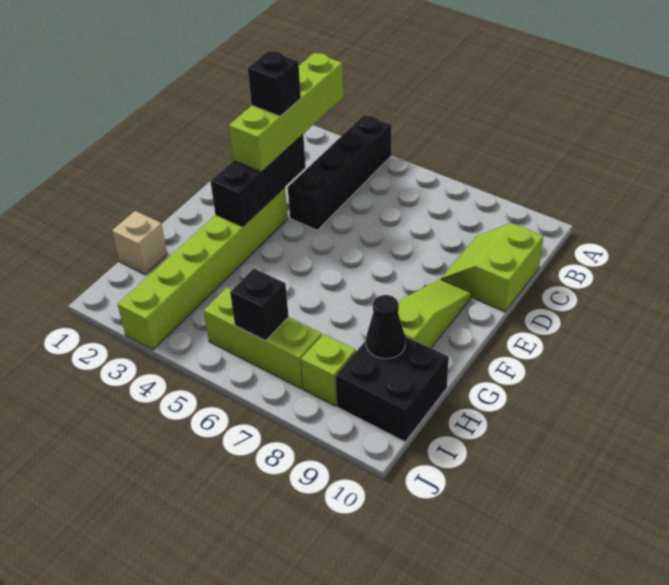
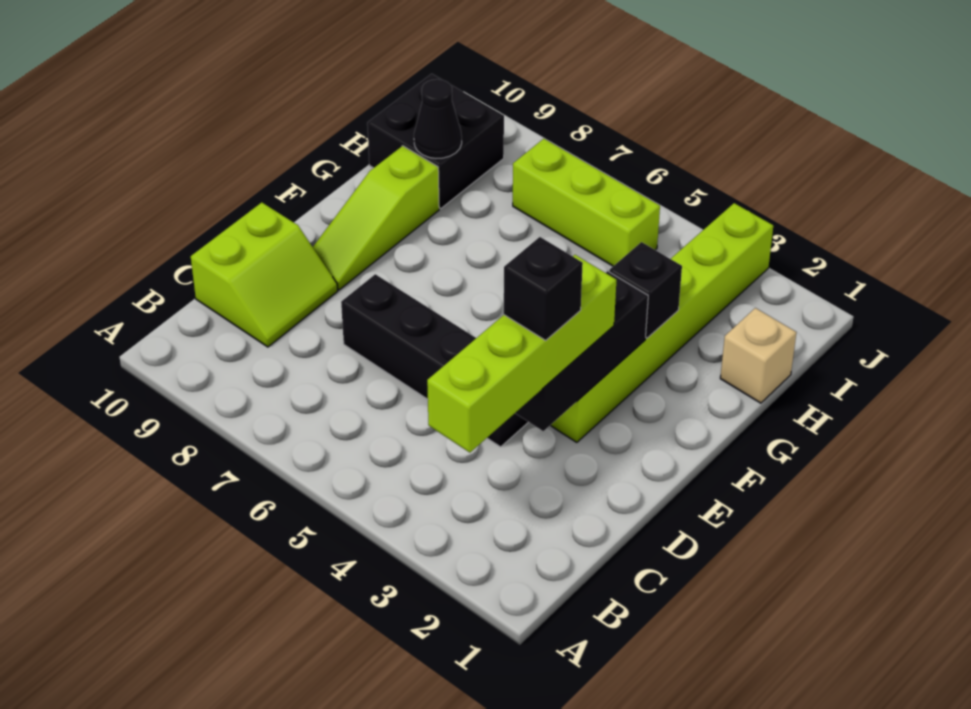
black 1x4 brick [288,115,391,230] -> black 1x4 brick turned to [341,274,528,447]
black 1x1 brick [230,269,289,341] -> black 1x1 brick moved to [609,242,682,338]
lime 1x1 brick [301,334,356,406] -> none

